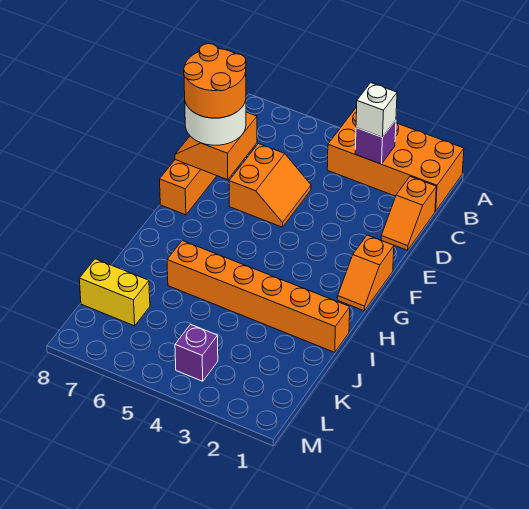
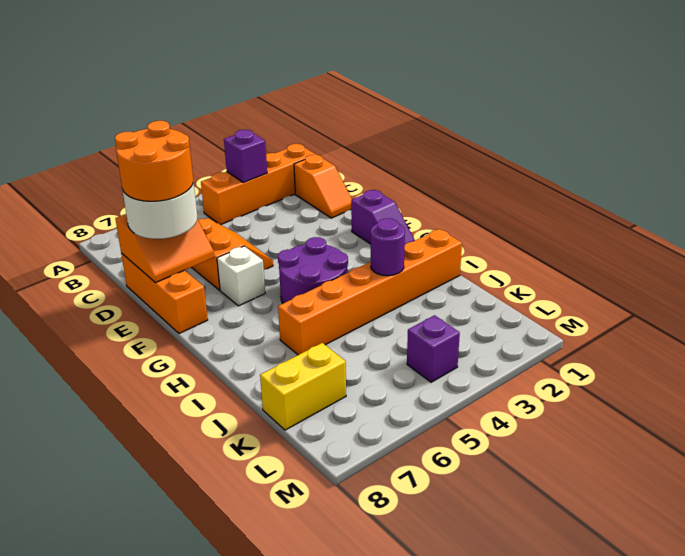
orange 2x4 brick [327,108,464,211] -> orange 1x4 brick [201,144,315,225]
white 1x1 brick [356,83,397,137] -> white 1x1 brick moved to [217,246,265,306]
orange 2x2 slope [175,112,257,180] -> orange 2x2 slope turned to [115,214,214,283]
orange 1x2 slope [338,235,394,311] -> purple 1x2 slope [351,190,415,244]
none -> purple 2x2 round brick [278,237,348,303]
none -> purple 1x1 round brick [371,219,405,276]

